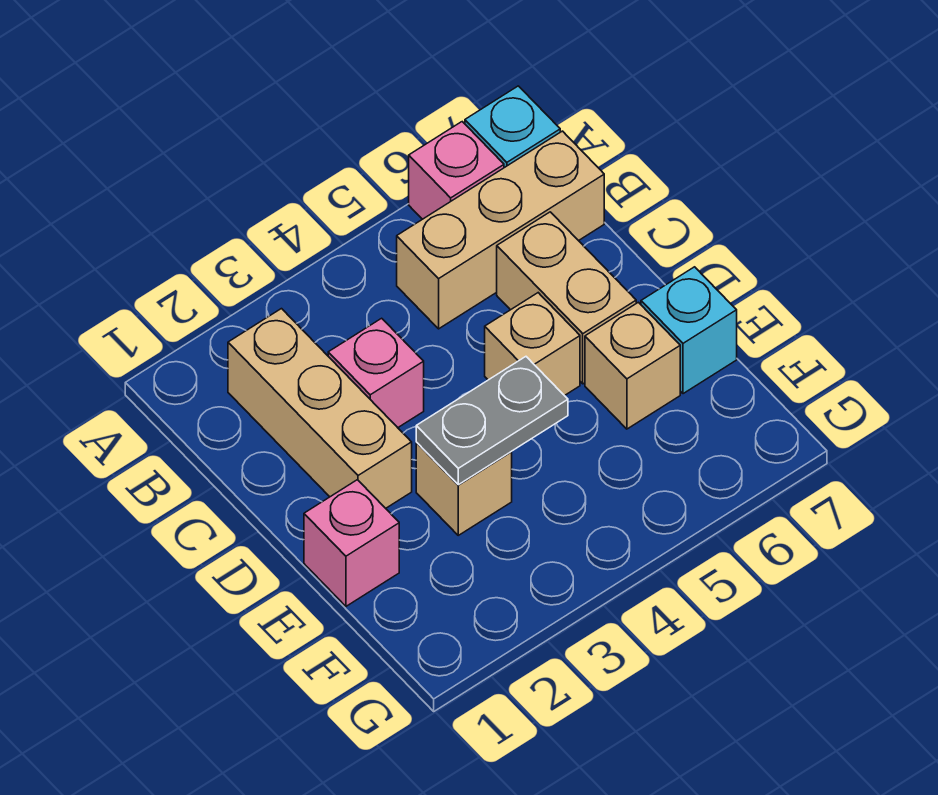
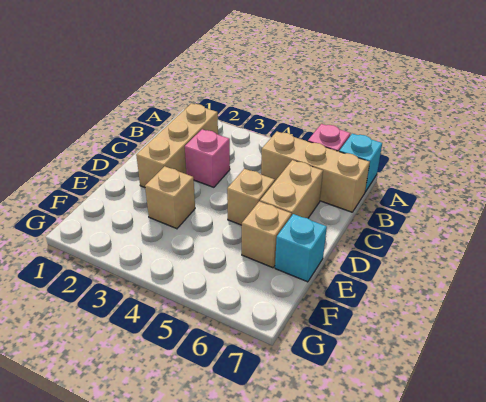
pink 1x1 brick [304,480,399,606] -> none
grey 1x2 plate [416,357,568,485] -> none

